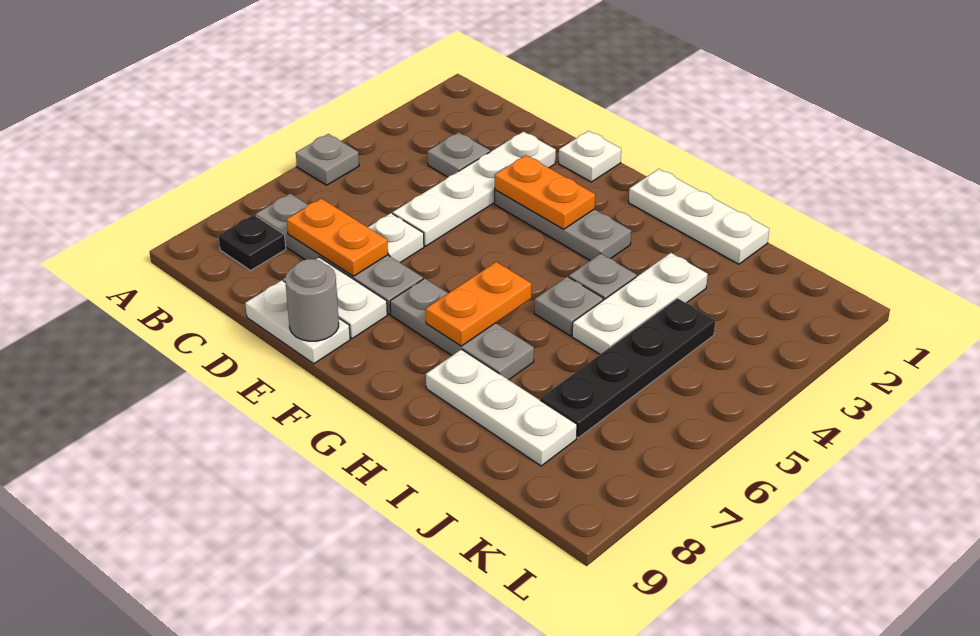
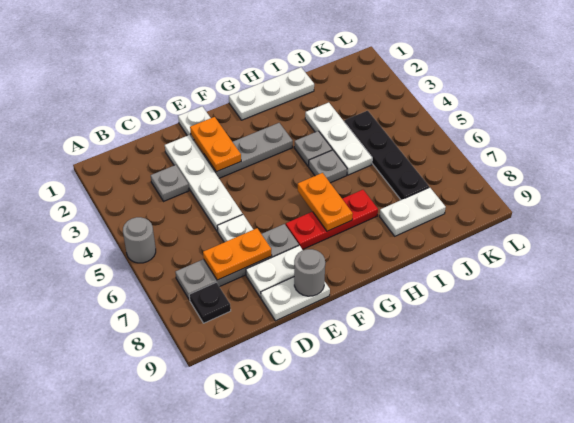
grey 1x1 plate [296,134,359,185] -> grey 1x1 round brick [123,217,156,263]
orange 1x2 plate [495,155,595,229] -> orange 1x2 plate turned to [190,117,241,172]
grey 1x3 plate [390,278,534,380] -> red 1x3 plate [286,190,378,249]
white 1x3 plate [426,349,577,466] -> white 1x2 plate [380,187,446,236]

